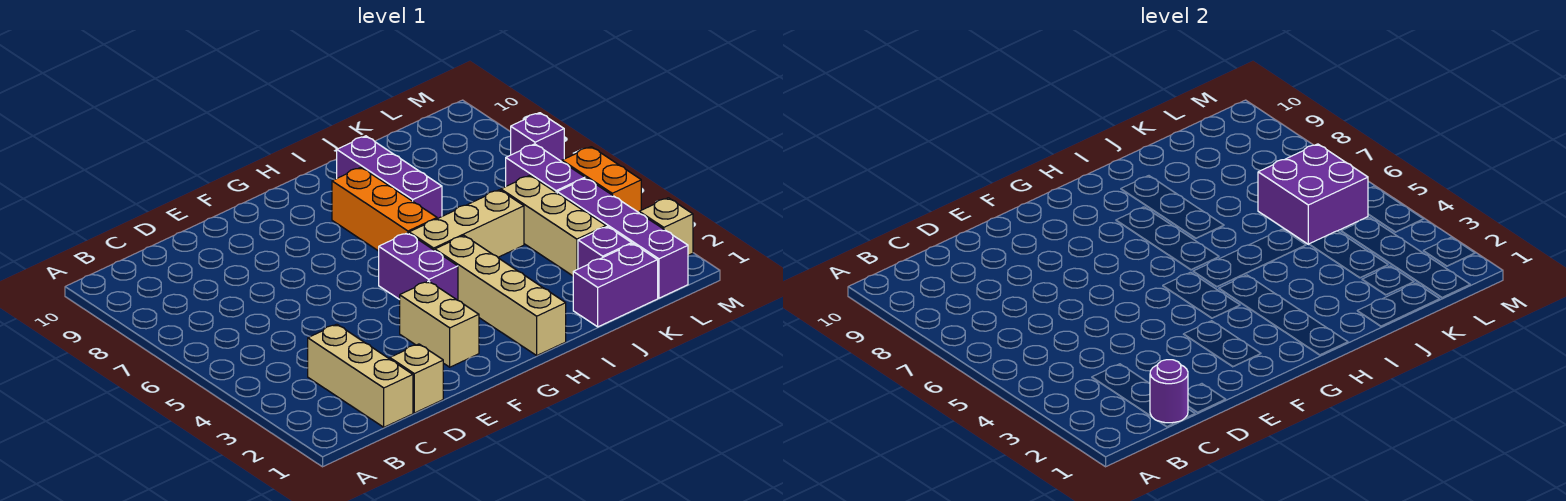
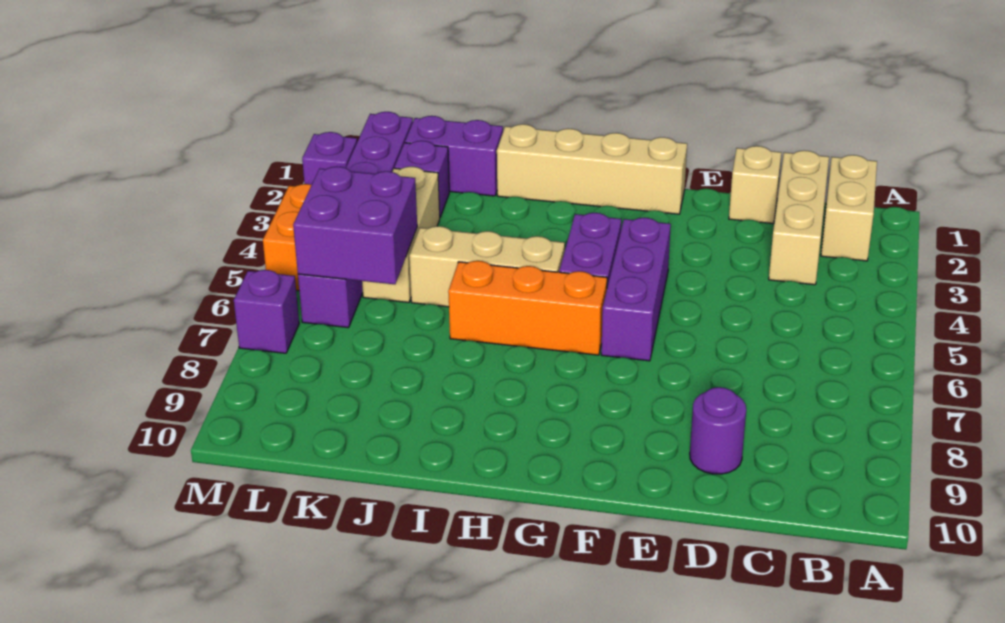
purple 1x1 round brick [1150,360,1188,423] -> purple 1x1 round brick moved to [690,387,746,474]
tan 1x2 brick [400,281,479,367] -> tan 1x2 brick moved to [821,155,877,261]
tan 1x4 brick [435,236,566,355] -> tan 1x4 brick turned to [497,124,687,214]
orange 1x3 brick [332,167,437,251] -> orange 1x3 brick turned to [448,261,607,355]
purple 1x3 brick [337,136,442,219] -> purple 1x3 brick moved to [601,218,671,361]
tan 1x1 brick [639,198,693,255] -> purple 1x1 brick [302,132,357,185]

